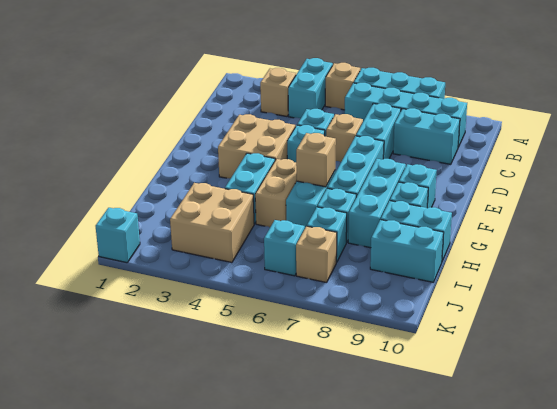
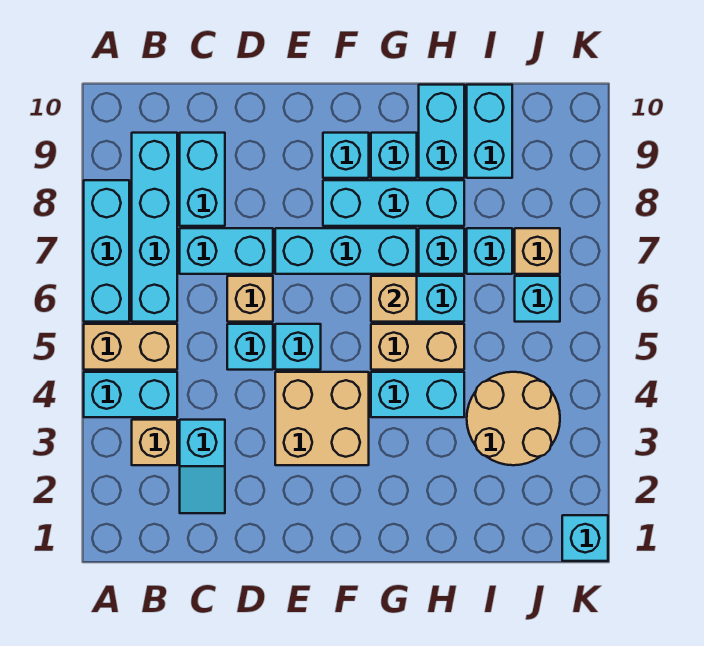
tan 1x1 brick [325,63,360,110] -> tan 1x2 brick [84,324,177,370]
none -> cyan 1x2 slope [180,420,225,513]
tan 2x2 brick [170,183,254,263] -> tan 2x2 round brick [467,372,560,465]

